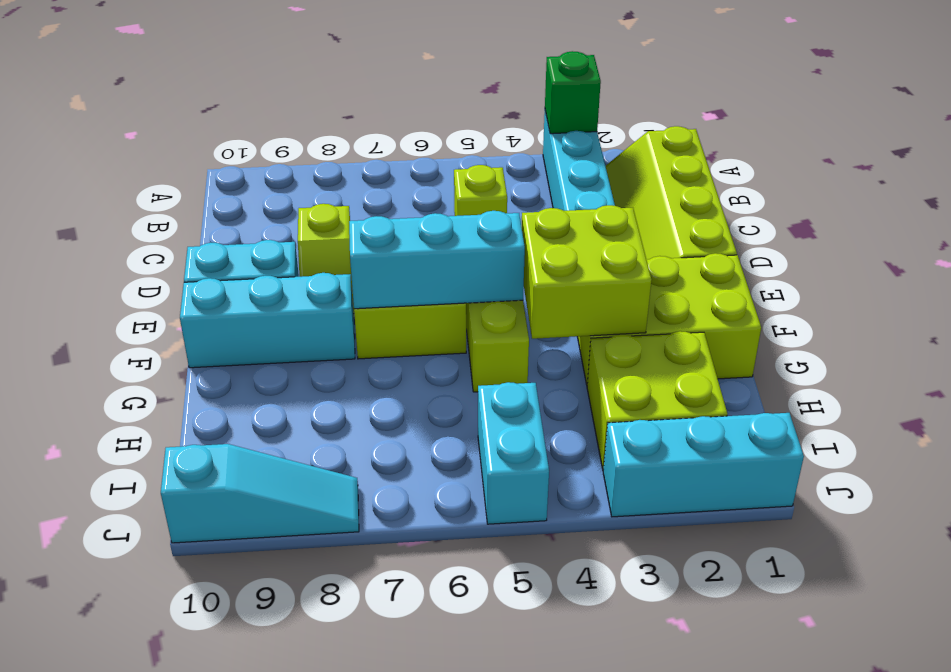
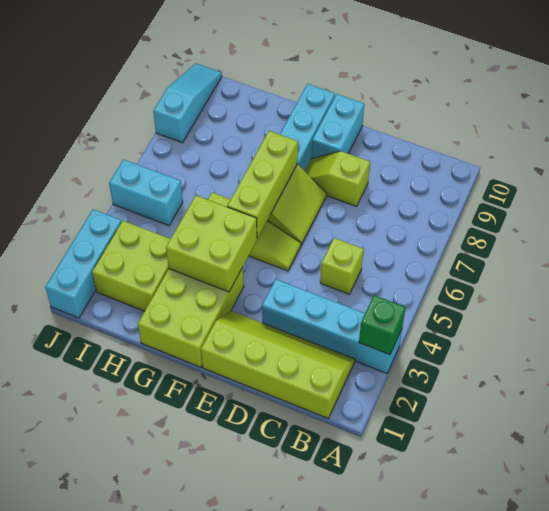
cyan 1x3 brick [349,211,525,309] -> lime 1x3 brick [227,131,298,238]
cyan 1x3 slope [161,444,359,543] -> cyan 1x3 slope turned to [153,63,222,143]

